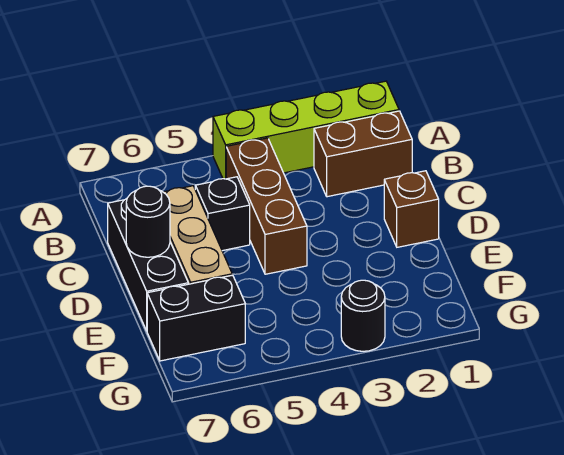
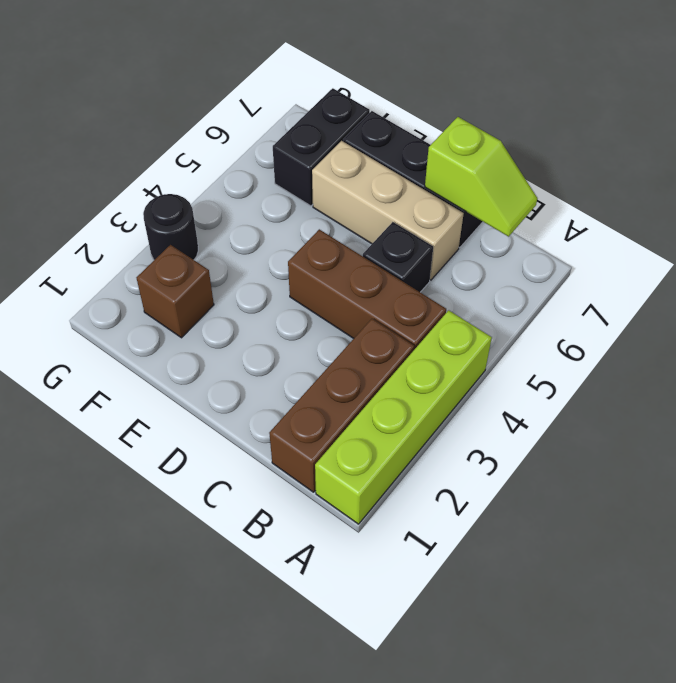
brown 1x2 brick [314,111,412,197] -> brown 1x3 brick [269,319,414,492]
none -> lime 1x2 slope [425,117,537,237]
brown 1x1 brick [384,171,439,247] -> brown 1x1 brick moved to [137,245,214,338]
black 1x1 round brick [126,186,170,257] -> none

